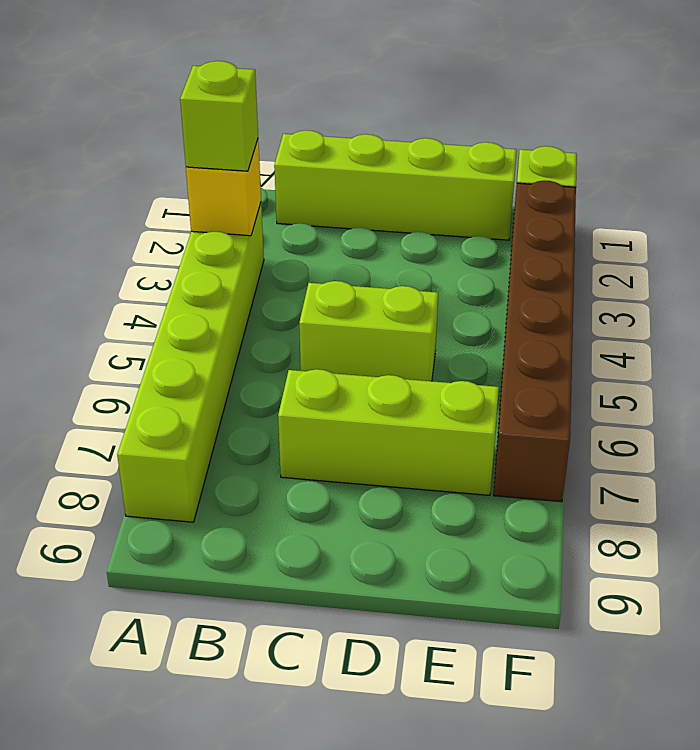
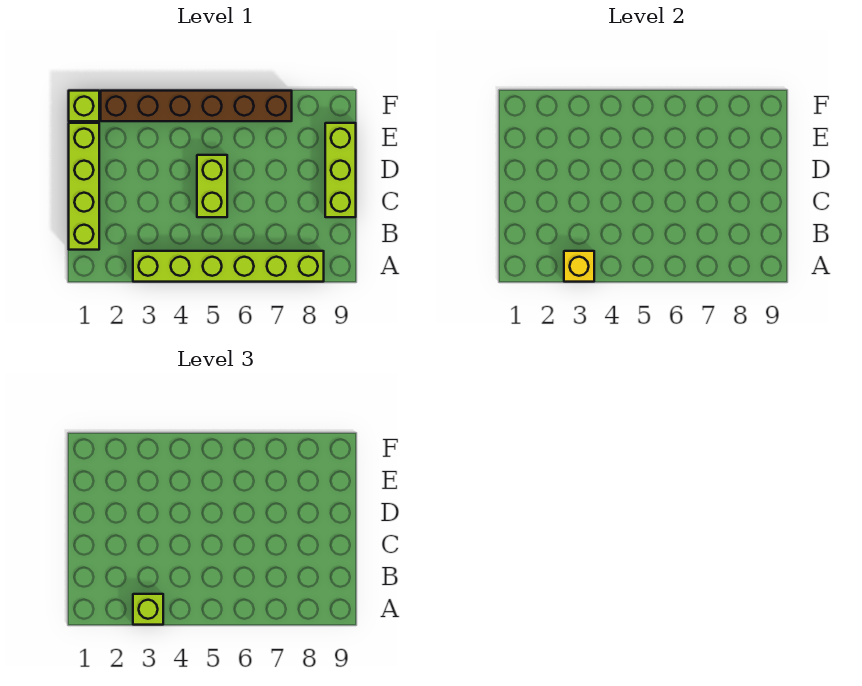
lime 1x3 brick [278,369,499,495] -> lime 1x3 brick moved to [325,123,356,217]

